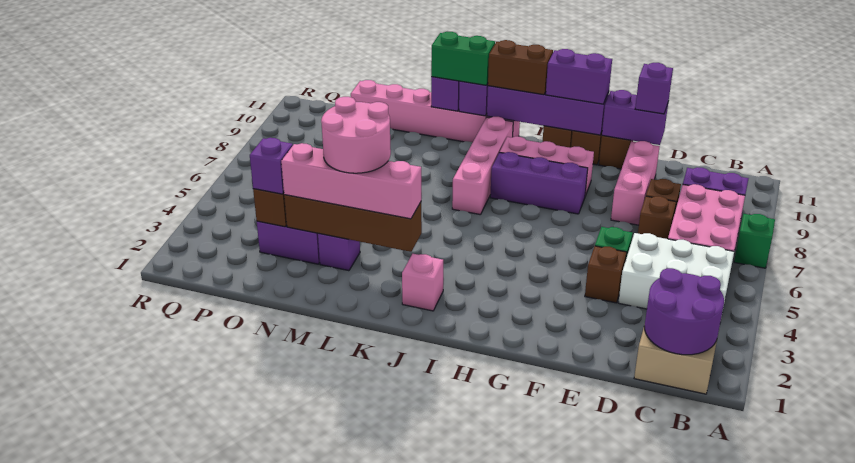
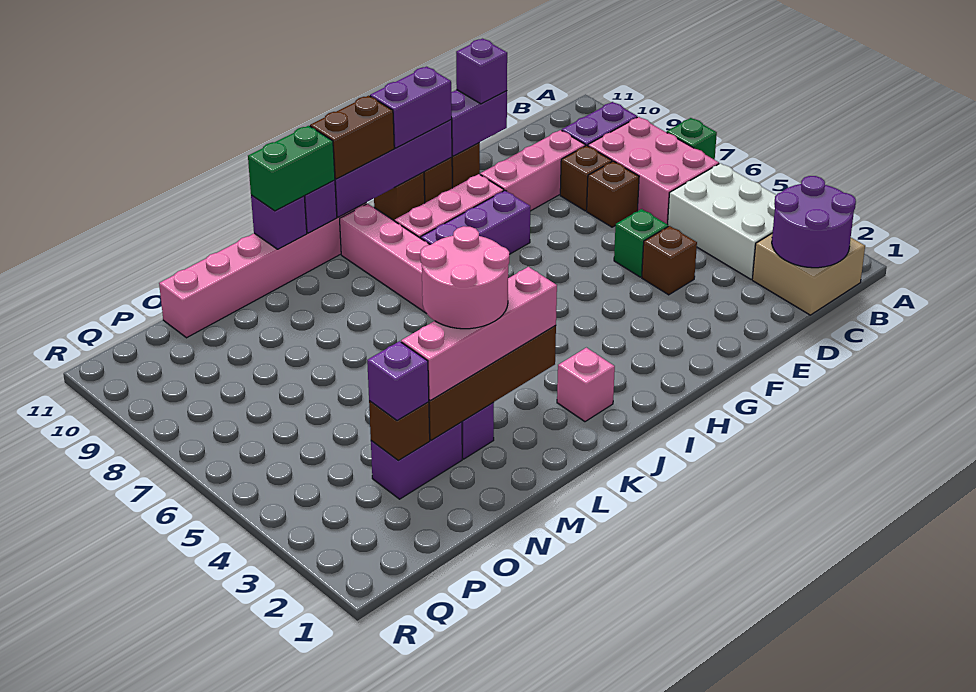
white 2x3 brick [618,233,734,309] -> white 2x3 brick turned to [668,163,776,279]
pink 1x3 brick [611,141,660,225] -> pink 1x3 brick turned to [480,130,585,211]

